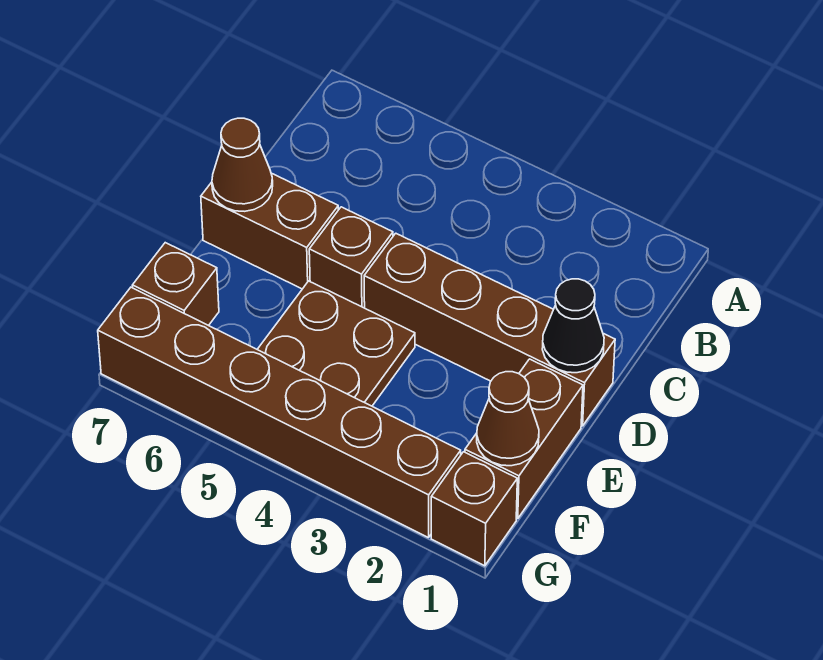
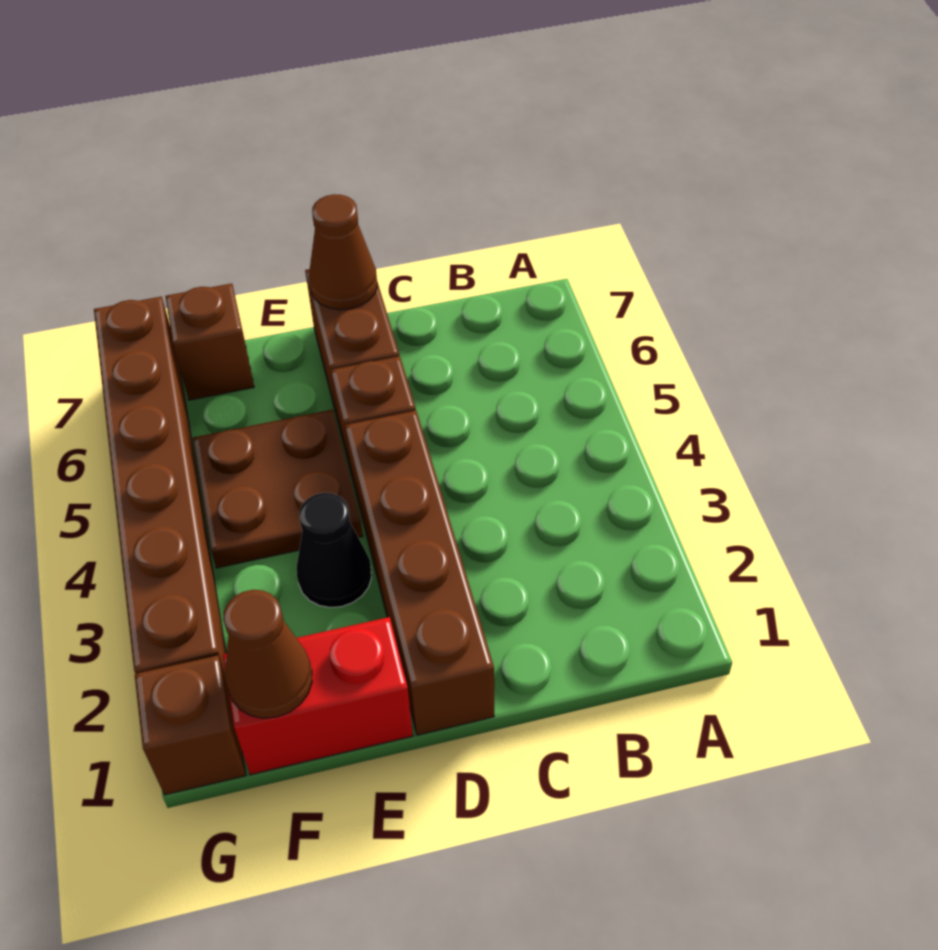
black 1x1 cone [542,279,604,373] -> black 1x1 cone moved to [297,493,372,608]
brown 1x2 brick [465,359,583,519] -> red 1x2 brick [223,617,413,775]

